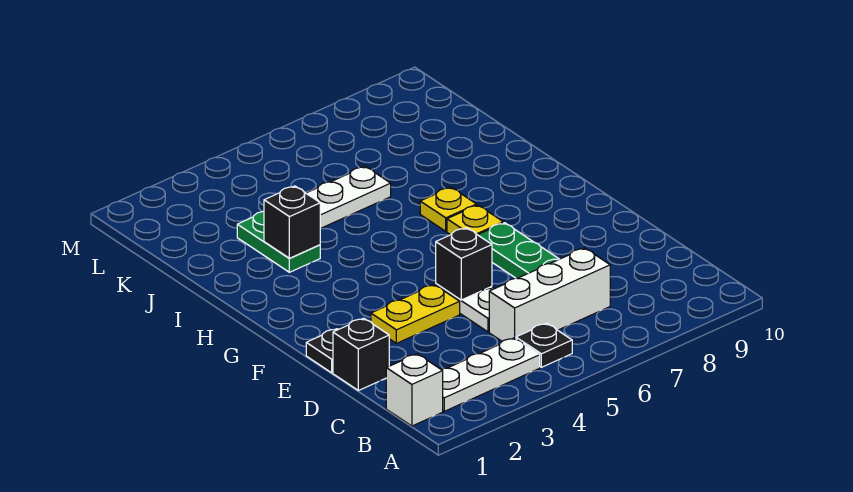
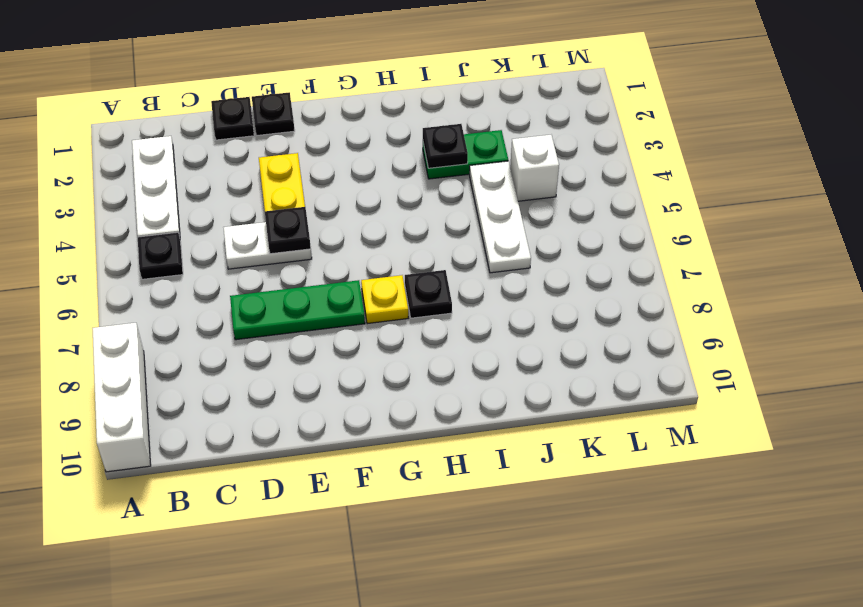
white 1x1 brick [386,354,443,426] -> white 1x1 brick moved to [510,135,559,201]
white 1x3 brick [489,248,610,341] -> white 1x3 brick moved to [92,323,151,472]
black 1x1 brick [333,318,389,391] -> black 1x1 plate [211,97,254,140]
black 1x1 brick [436,228,492,300] -> black 1x1 plate [265,207,311,254]
yellow 1x1 plate [420,187,477,231] -> black 1x1 plate [405,270,452,318]
black 1x1 brick [264,186,320,258] -> black 1x1 plate [423,124,468,168]

